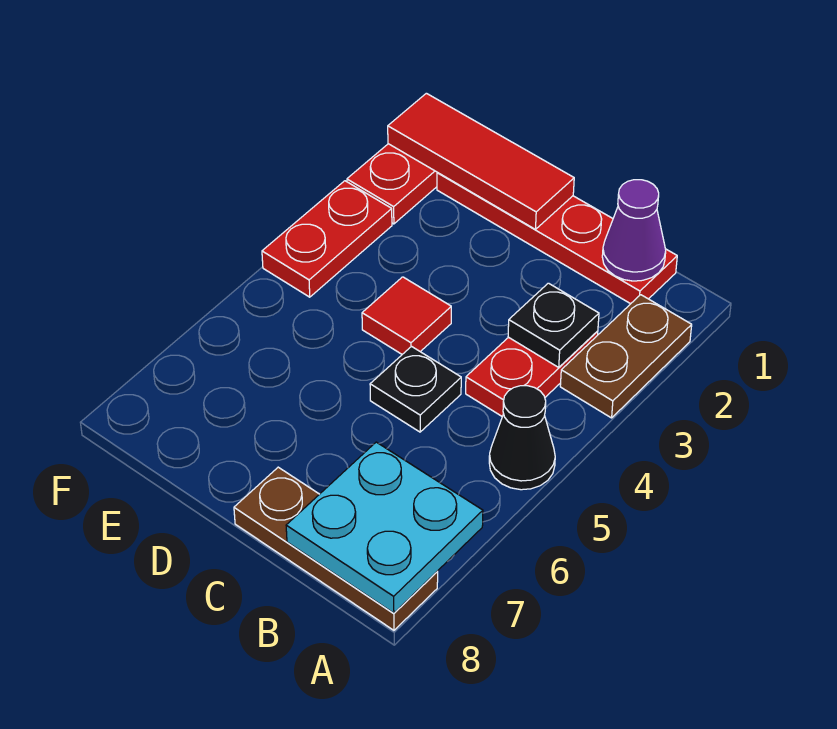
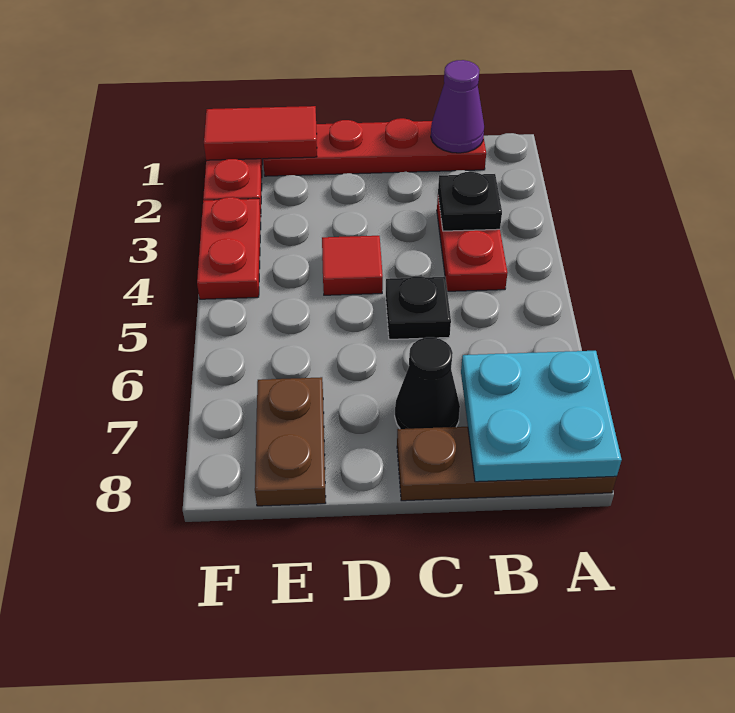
brown 1x2 plate [560,295,692,418] -> brown 1x2 plate moved to [255,377,326,506]
black 1x1 cone [489,386,555,490] -> black 1x1 cone moved to [395,337,460,429]
red 1x3 tile [388,93,574,229] -> red 1x2 tile [204,106,317,160]

